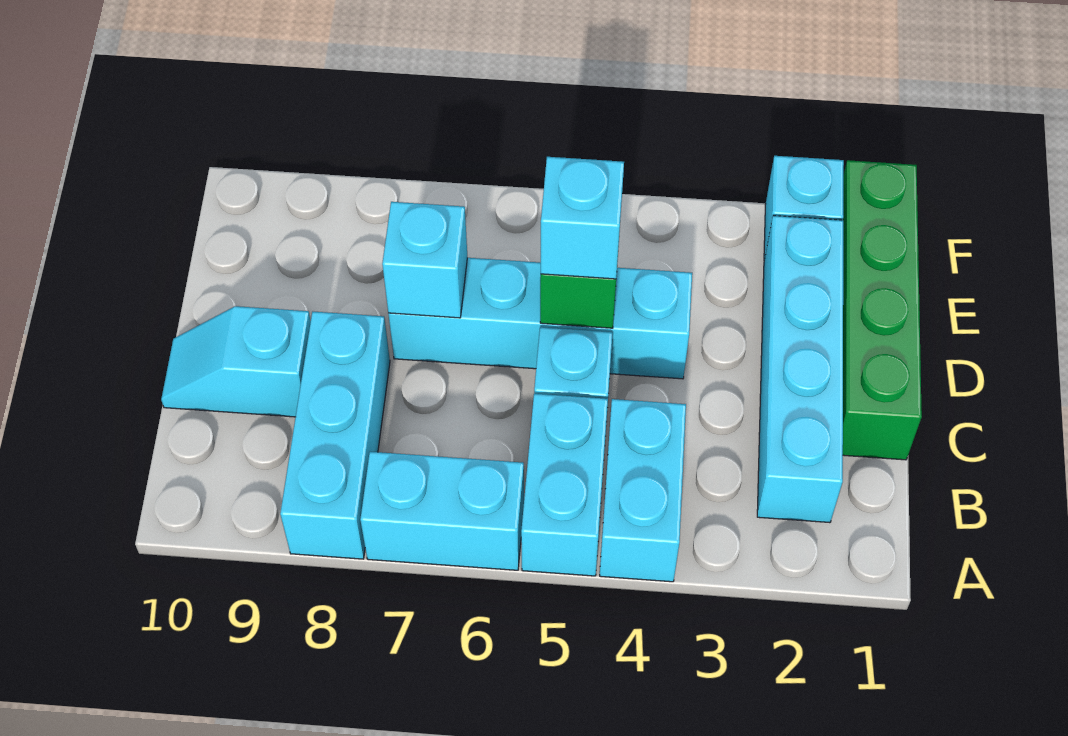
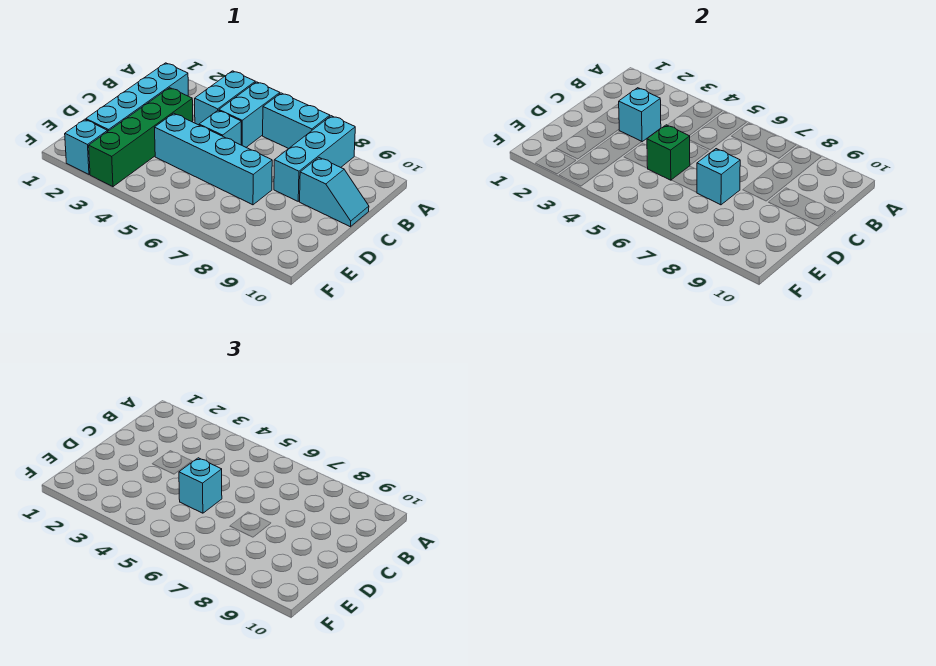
green 1x4 brick [843,160,922,460] -> green 1x4 brick moved to [89,88,193,187]
none -> cyan 1x1 brick [619,88,661,142]

